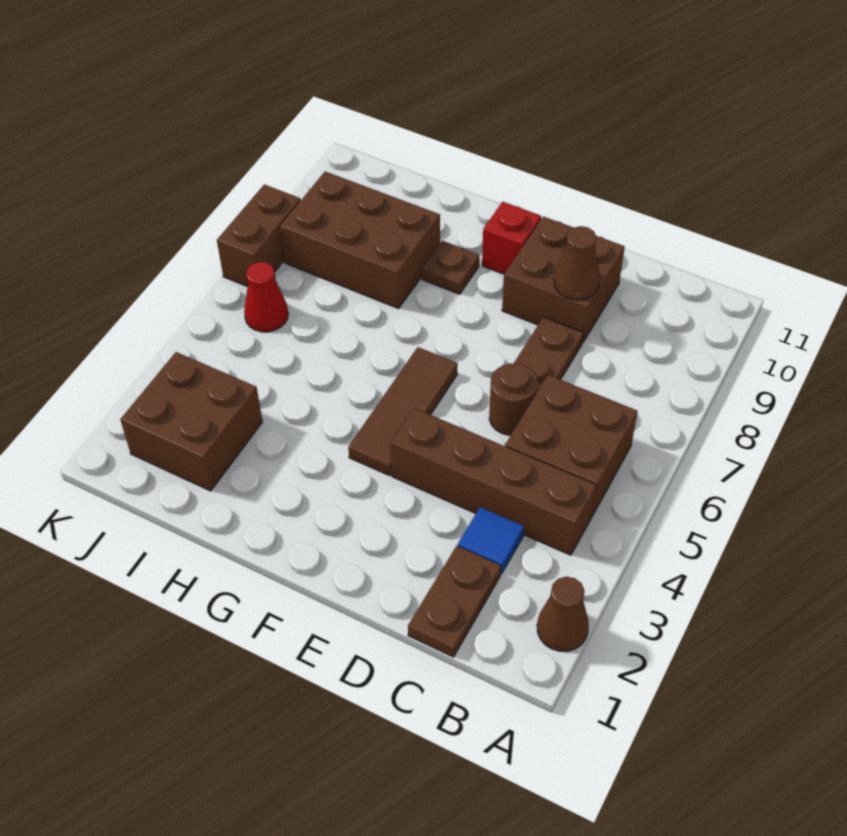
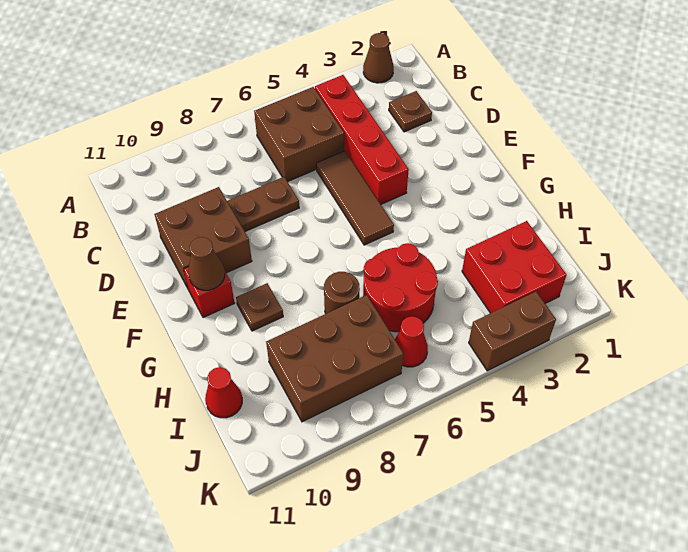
brown 1x4 brick [391,408,596,555] -> red 1x4 brick [315,75,409,204]
brown 1x2 plate [408,546,501,657] -> brown 1x1 plate [389,91,432,132]
blue 1x1 tile [458,507,524,574] -> none
brown 1x1 round brick [489,364,538,435] -> brown 1x1 round brick moved to [324,272,360,314]
brown 1x1 cone [554,226,600,300] -> brown 1x1 cone moved to [188,237,225,290]
brown 1x3 tile [348,347,458,476] -> brown 1x3 tile turned to [316,151,394,245]
none -> red 2x2 round brick [363,243,438,332]
brown 2x3 brick [280,172,440,309] -> brown 2x3 brick turned to [266,295,403,422]
brown 2x2 brick [120,352,263,491] -> red 2x2 brick [462,221,567,313]
none -> red 1x1 cone [205,367,242,418]
brown 1x2 brick [217,184,301,287] -> brown 1x2 brick moved to [469,292,556,371]

